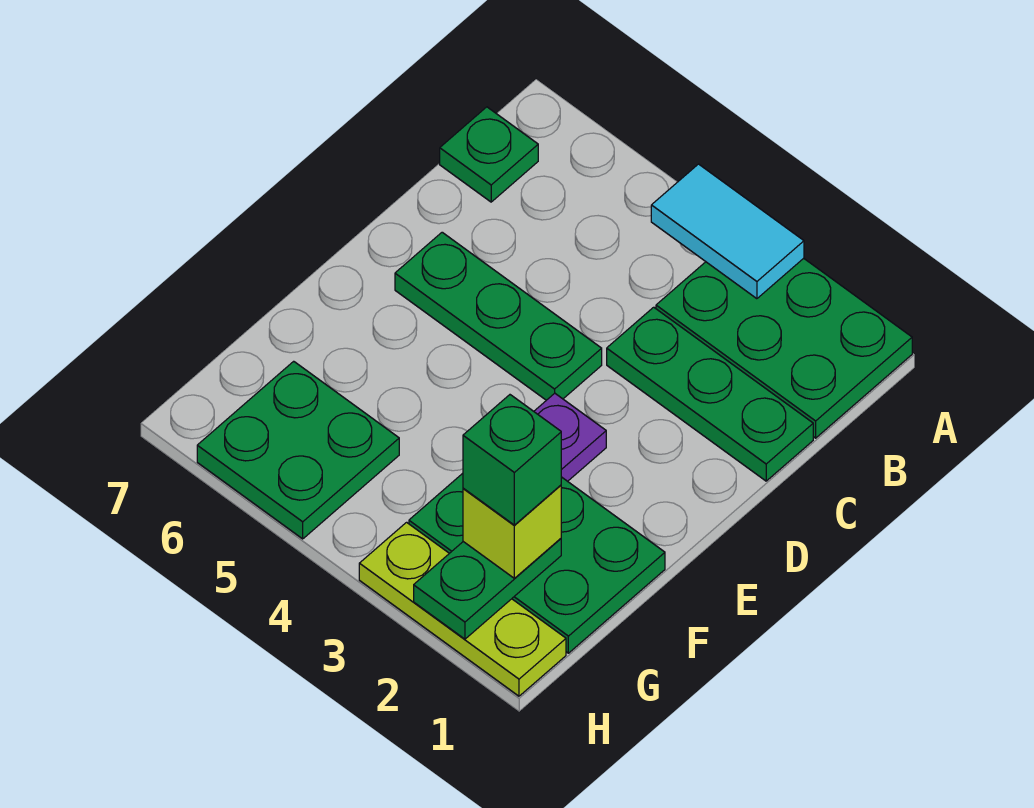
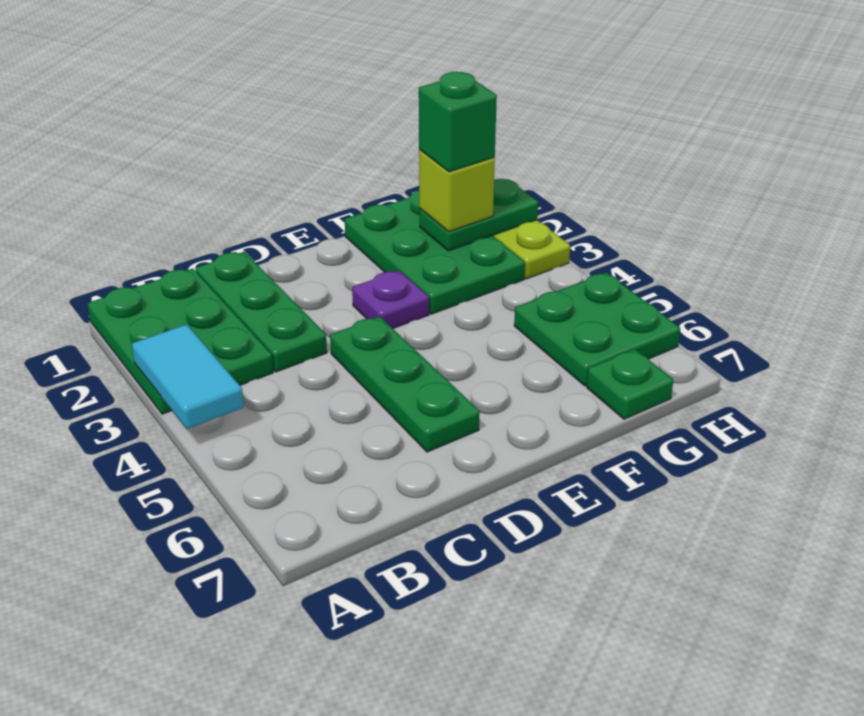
green 1x1 plate [440,107,538,202] -> green 1x1 plate moved to [587,349,673,419]

